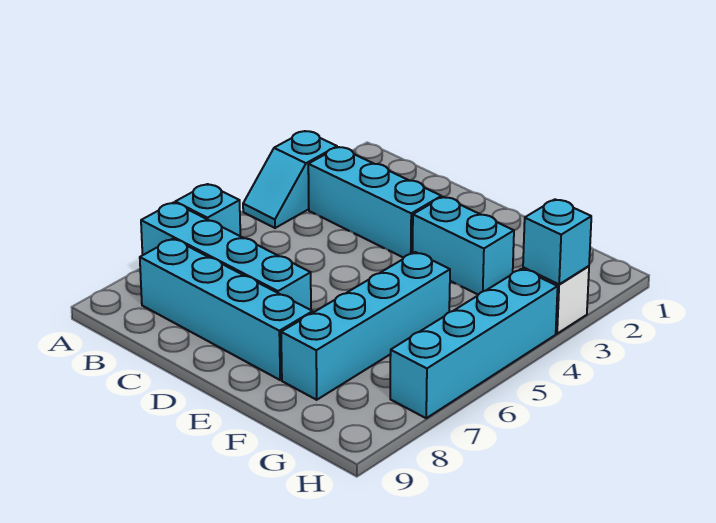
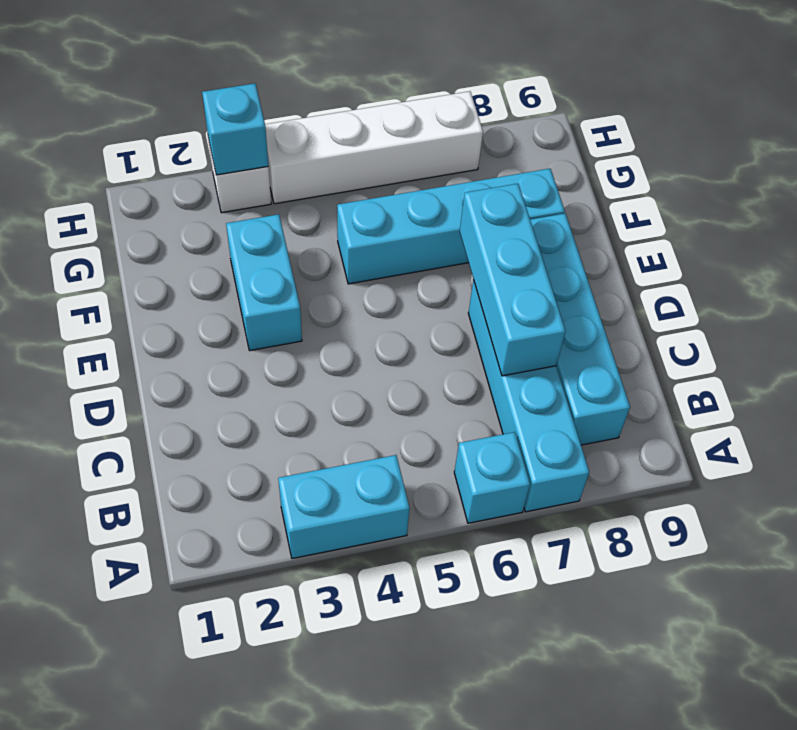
cyan 1x2 slope [243,131,337,228] -> cyan 1x2 brick [278,455,410,559]
cyan 1x3 brick [308,147,441,258] -> cyan 1x3 brick moved to [460,184,566,376]
cyan 1x4 brick [390,269,558,418] -> white 1x4 brick [265,91,483,204]

